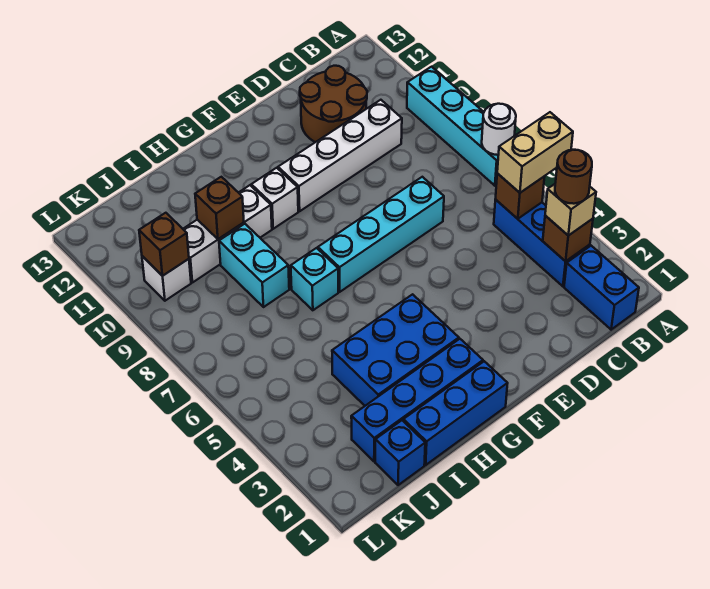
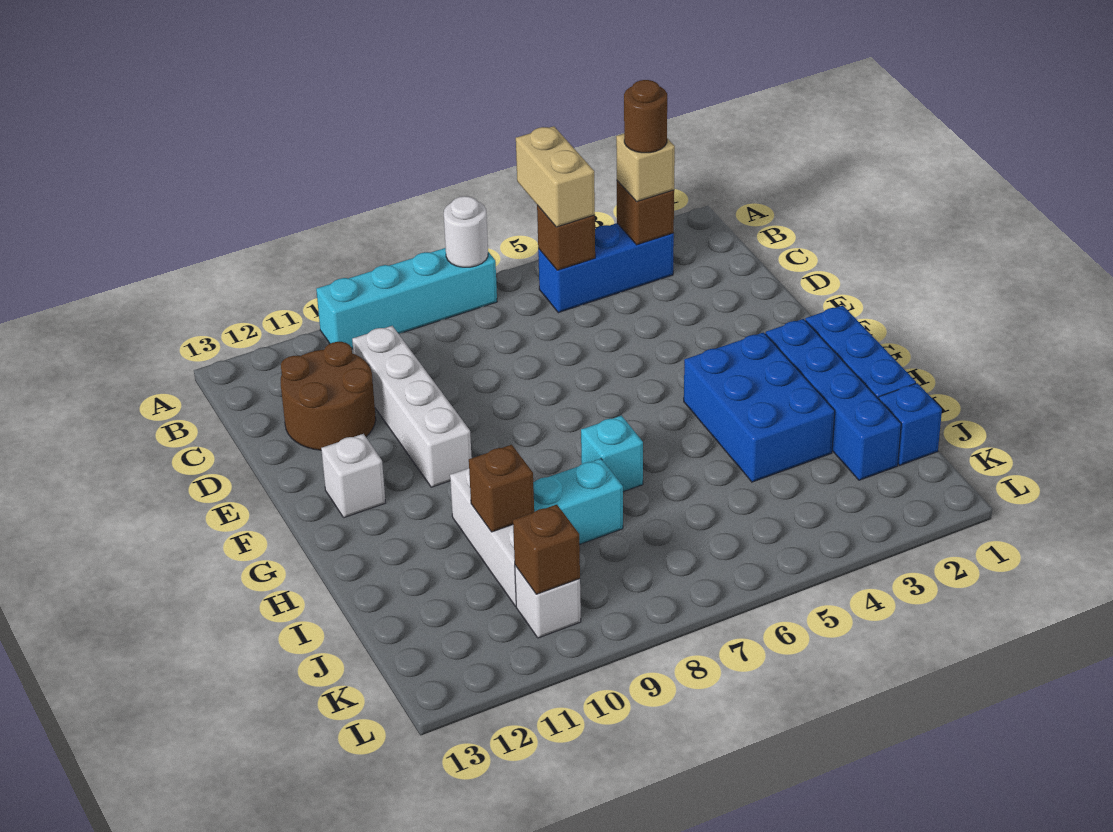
blue 1x2 brick [564,246,639,330] -> none
cyan 1x4 brick [318,177,444,292] -> none
white 1x1 brick [251,168,298,229] -> white 1x1 brick moved to [321,434,386,518]

